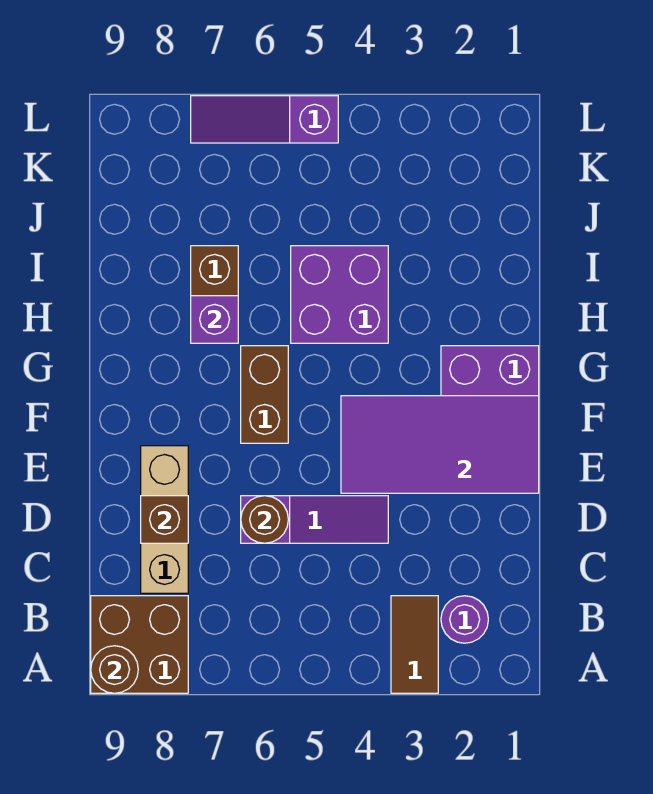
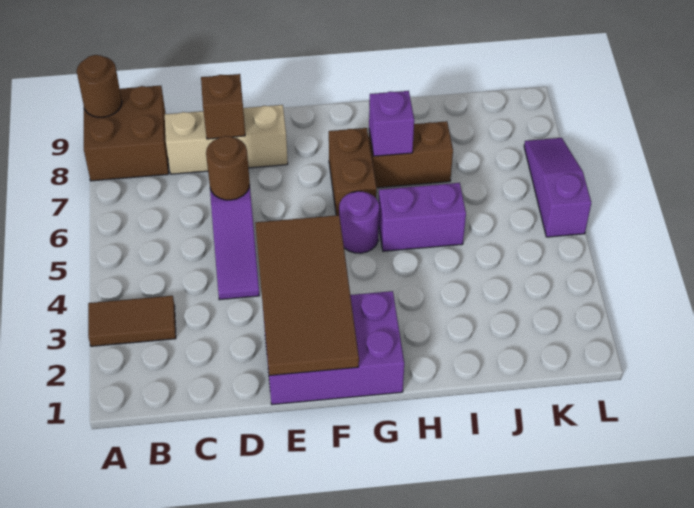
purple 1x1 round brick [441,596,488,643] -> purple 1x1 round brick moved to [339,191,379,253]
purple 2x4 tile [341,396,539,493] -> brown 2x4 tile [255,215,359,376]
brown 1x2 brick [241,346,288,443] -> brown 1x2 brick turned to [329,128,377,215]
purple 2x2 brick [291,246,388,343] -> purple 1x2 brick [379,183,466,251]

